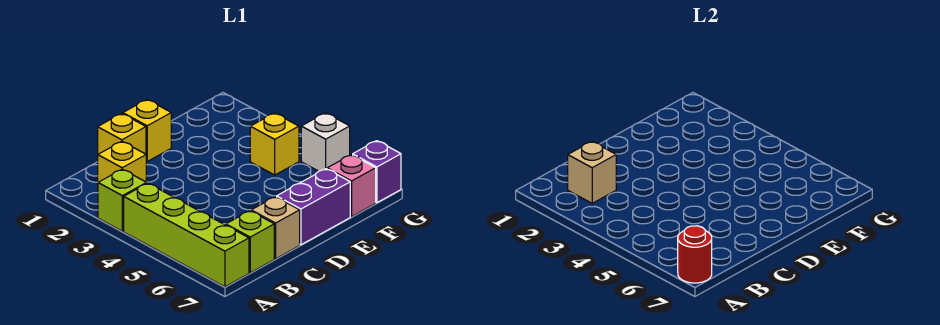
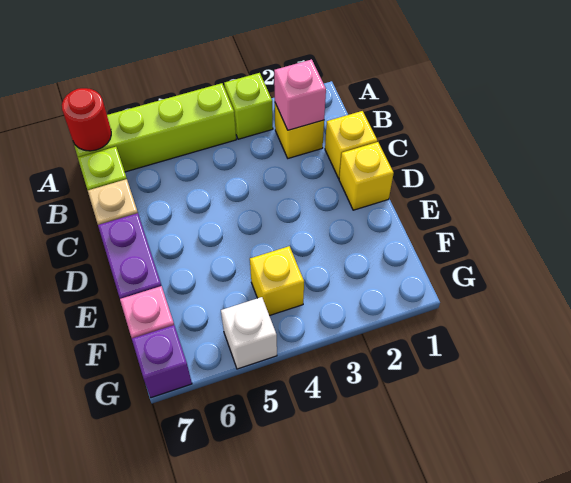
tan 1x1 brick [568,141,616,203] -> pink 1x1 brick [274,59,326,130]

